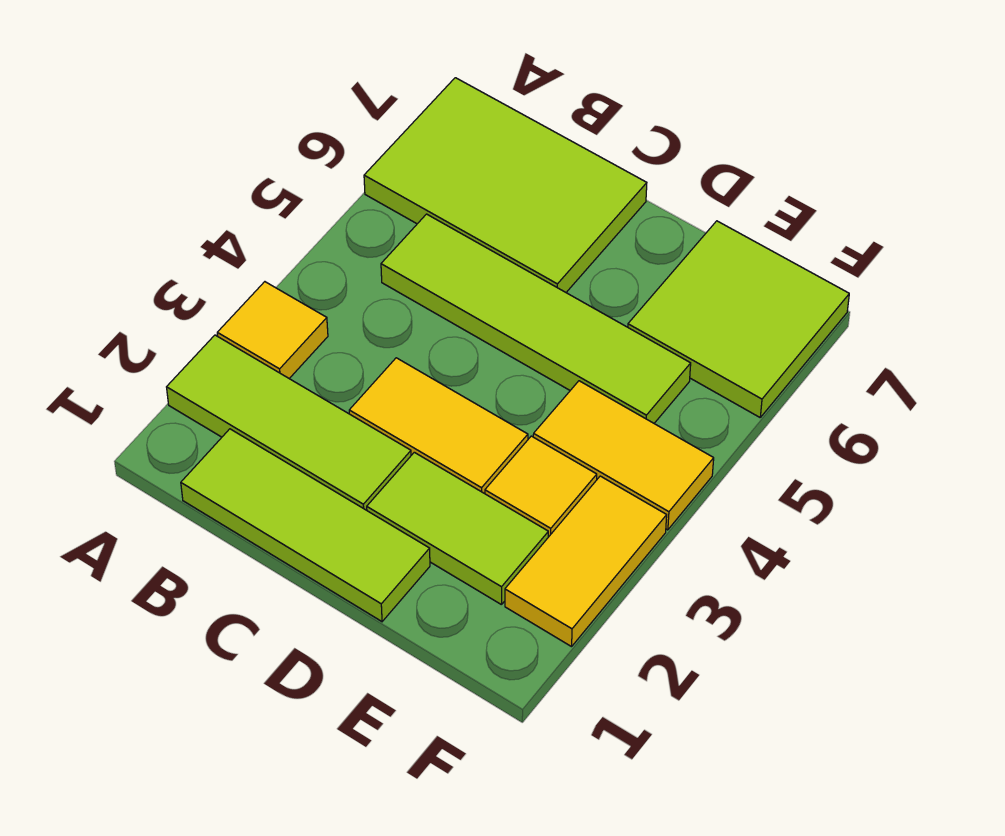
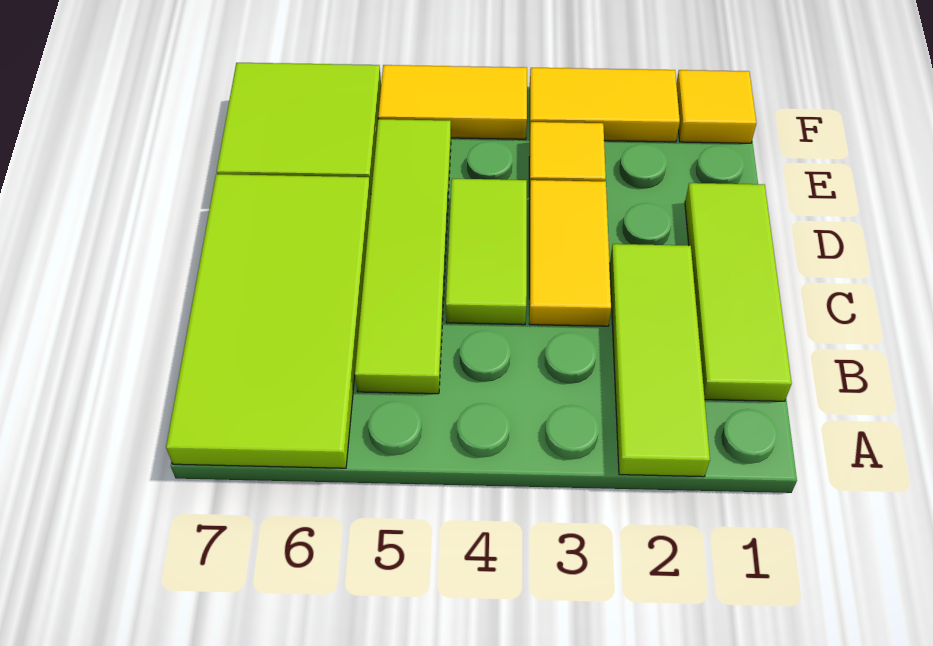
yellow 1x1 tile [217,282,328,378] -> yellow 1x1 tile moved to [676,70,756,143]
lime 2x3 tile [364,78,647,292] -> lime 2x4 tile [166,174,371,468]
lime 1x2 tile [367,452,548,605] -> lime 1x2 tile moved to [446,179,527,325]
yellow 1x2 tile [533,381,714,530] -> yellow 1x2 tile turned to [378,65,527,139]

